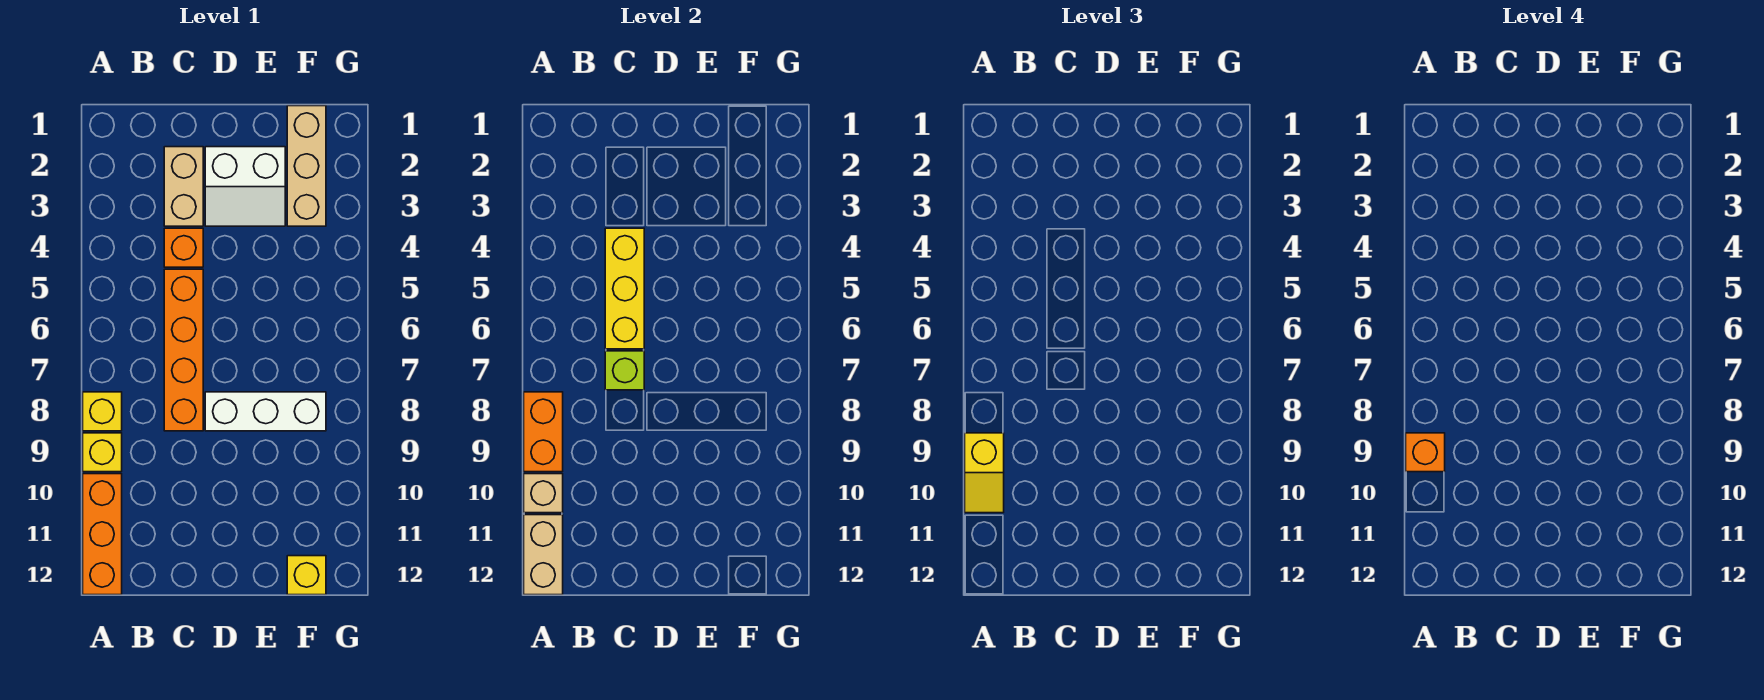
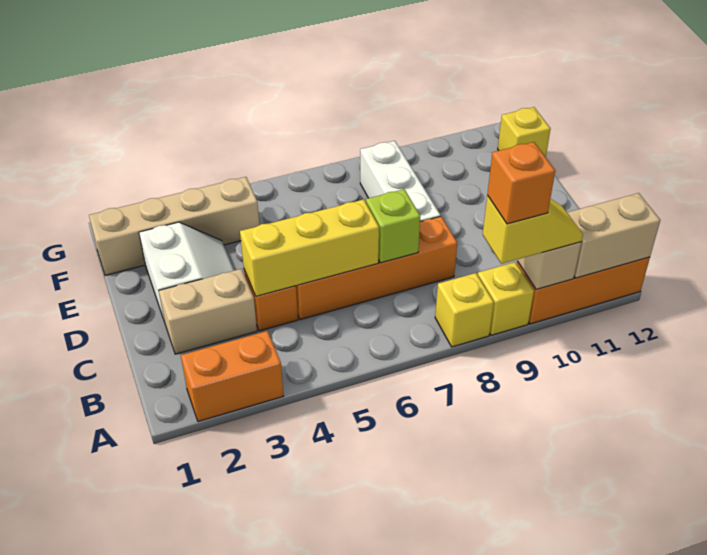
orange 1x2 brick [524,392,563,472] -> orange 1x2 brick moved to [181,331,284,422]
tan 1x3 brick [287,106,326,226] -> tan 1x4 brick [89,177,259,275]

